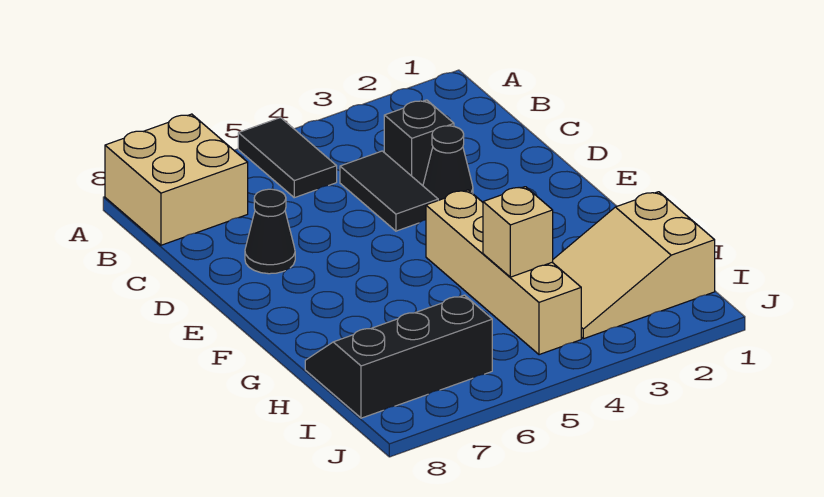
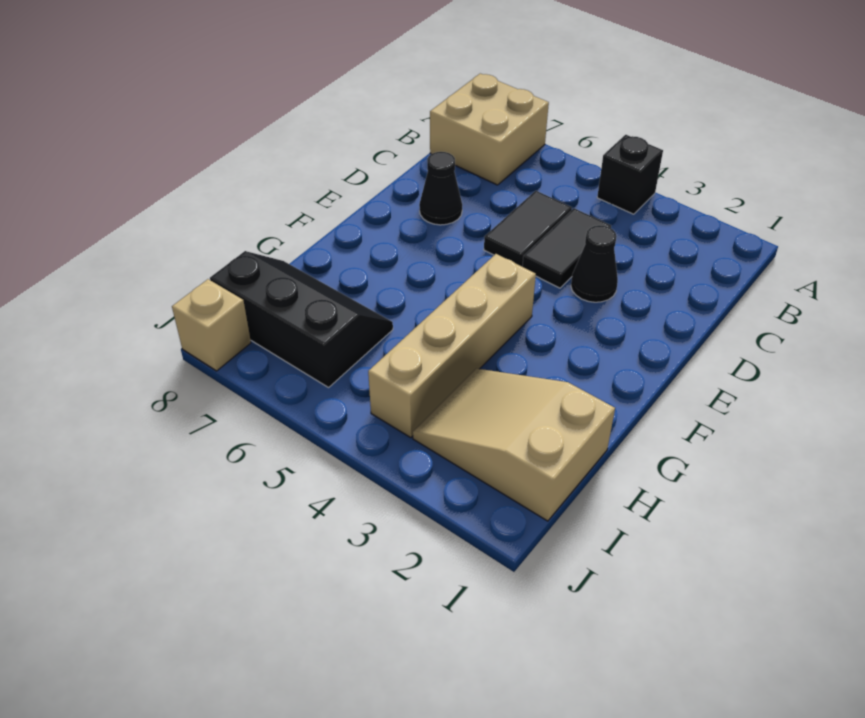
black 1x2 tile [238,118,337,198] -> black 1x2 tile moved to [484,191,572,266]
black 1x1 brick [384,100,454,186] -> black 1x1 brick moved to [597,135,663,214]
tan 1x1 brick [483,187,553,277] -> tan 1x1 brick moved to [172,279,251,371]

